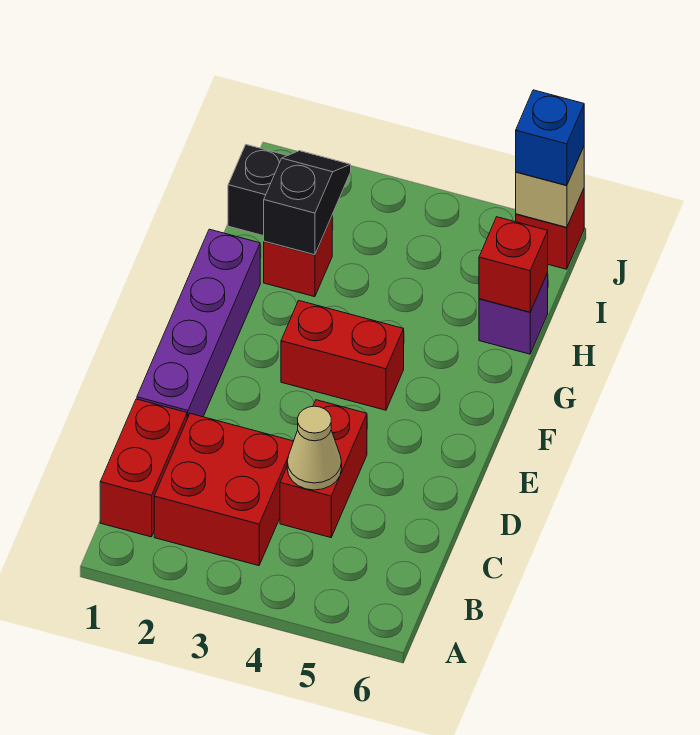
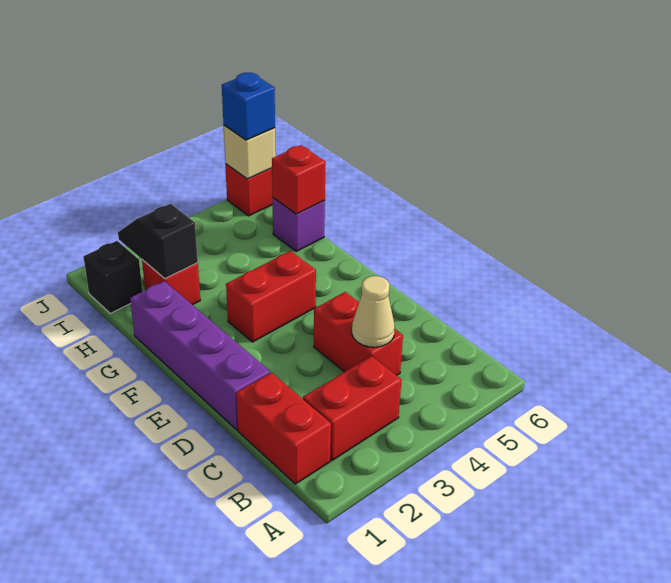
red 2x2 brick [154,414,294,566] -> red 1x2 brick [303,356,402,461]

